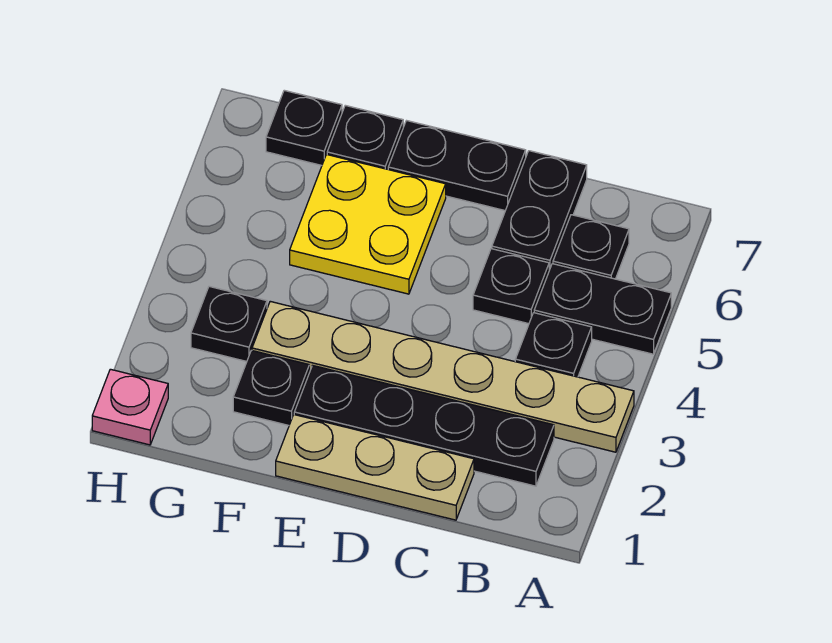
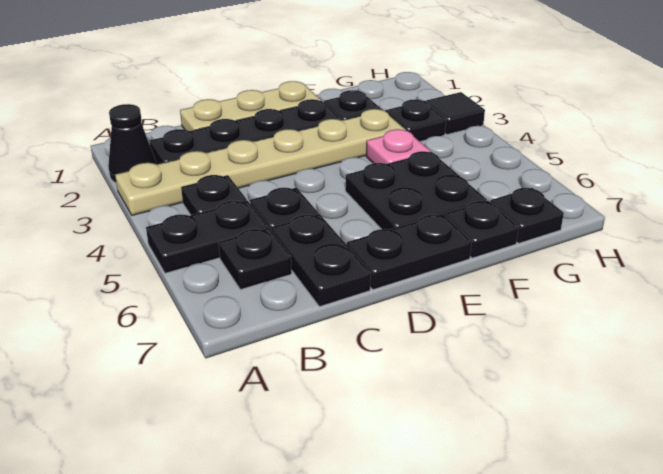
none -> black 1x1 cone [108,104,156,183]
yellow 2x2 plate [290,154,446,294] -> black 2x2 plate [345,151,487,230]
pink 1x1 plate [92,369,168,445] -> pink 1x1 plate moved to [366,129,430,164]
none -> black 1x1 tile [425,92,485,135]

